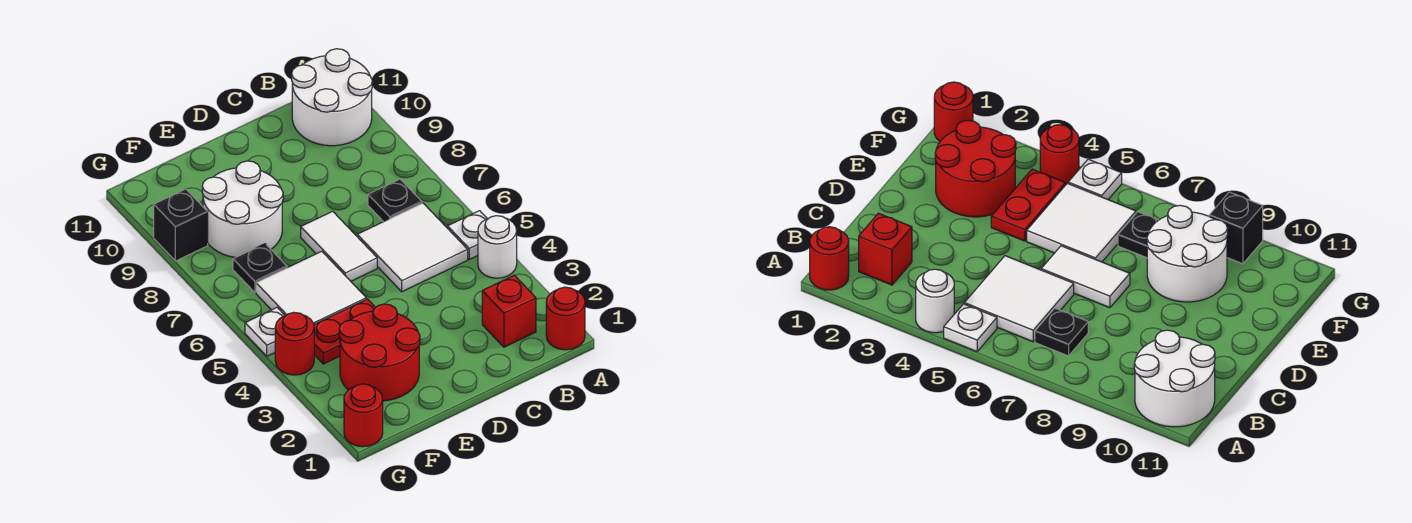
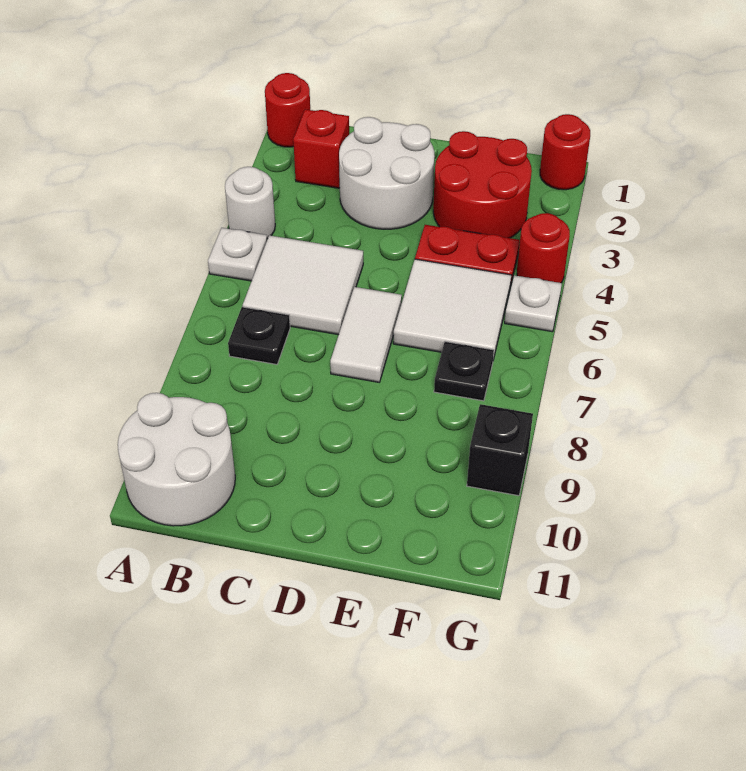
white 2x2 round brick [202,161,283,258] -> white 2x2 round brick moved to [339,117,435,229]

